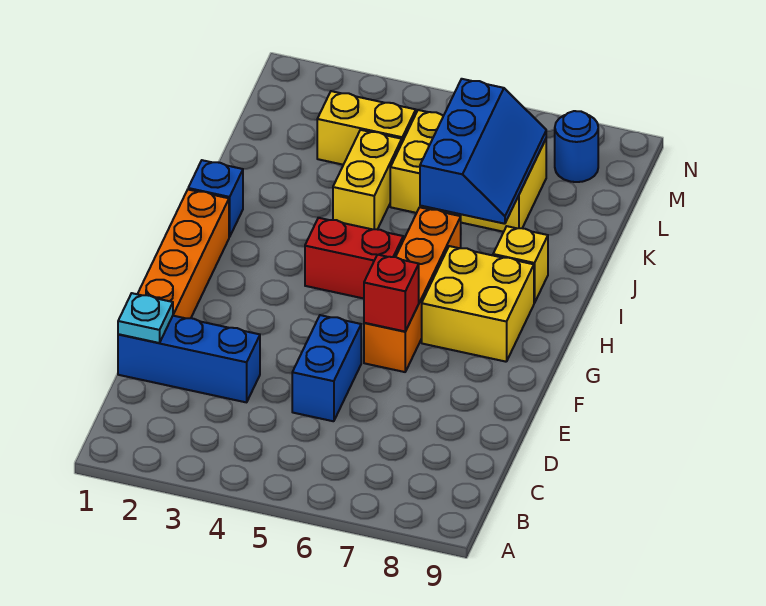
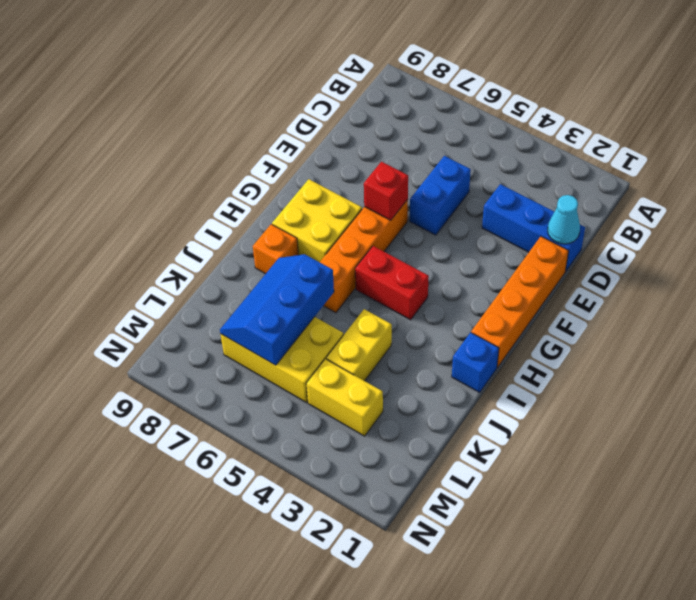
cyan 1x1 plate [118,293,173,343] -> cyan 1x1 cone [548,195,580,244]
yellow 1x1 brick [493,226,548,303] -> orange 1x1 brick [253,224,298,274]
blue 1x1 round brick [555,111,598,182] -> none

